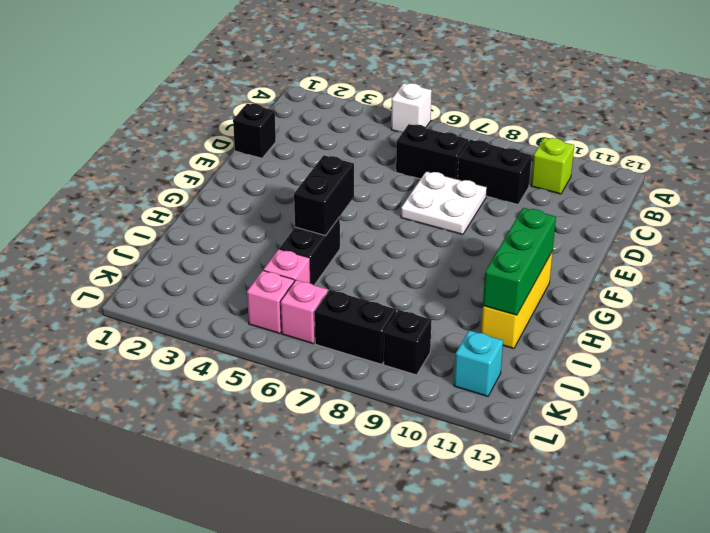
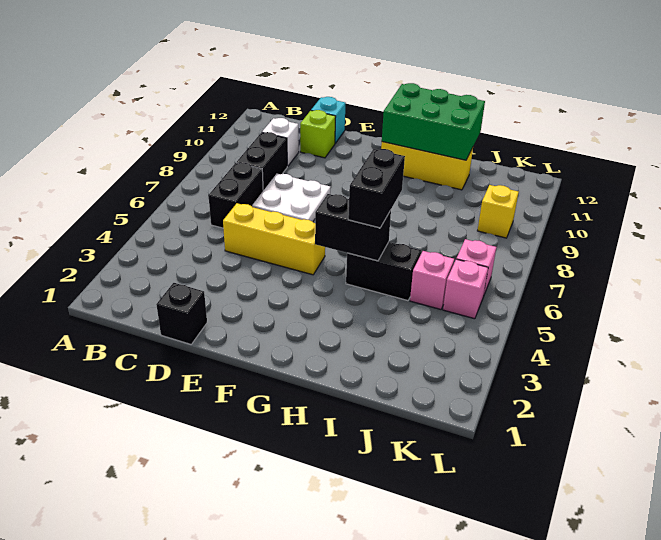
white 1x1 brick [391,83,432,132] -> white 1x1 brick moved to [262,118,299,166]
lime 1x1 brick [531,138,574,194] -> lime 1x1 brick moved to [300,110,336,158]
none -> yellow 1x3 brick [223,203,325,275]
green 1x3 brick [483,208,556,315] -> green 2x3 brick [382,83,485,160]
black 1x2 brick [315,290,396,364] -> black 1x2 brick moved to [348,149,405,228]
black 1x1 brick [384,310,432,375] -> yellow 1x1 brick [478,185,519,238]
cyan 1x1 brick [454,330,503,396] -> cyan 1x1 brick moved to [311,97,346,143]

